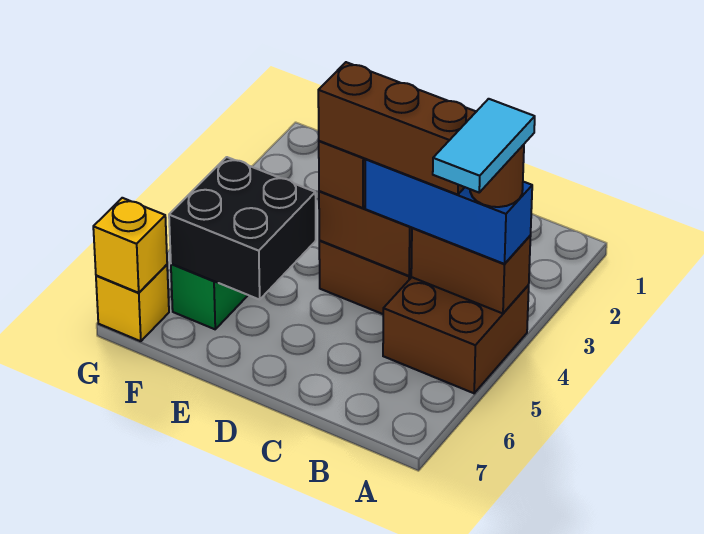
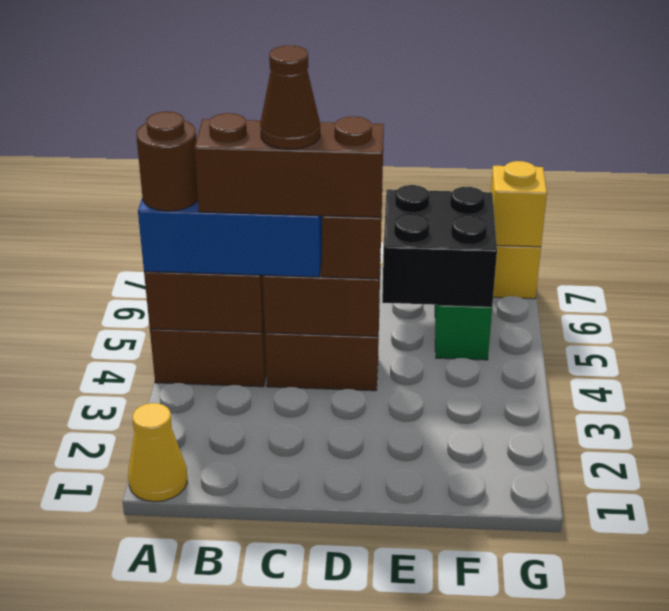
none -> yellow 1x1 cone [128,403,187,502]
cyan 1x2 tile [433,99,535,192] -> none
none -> brown 1x1 cone [260,45,320,149]

